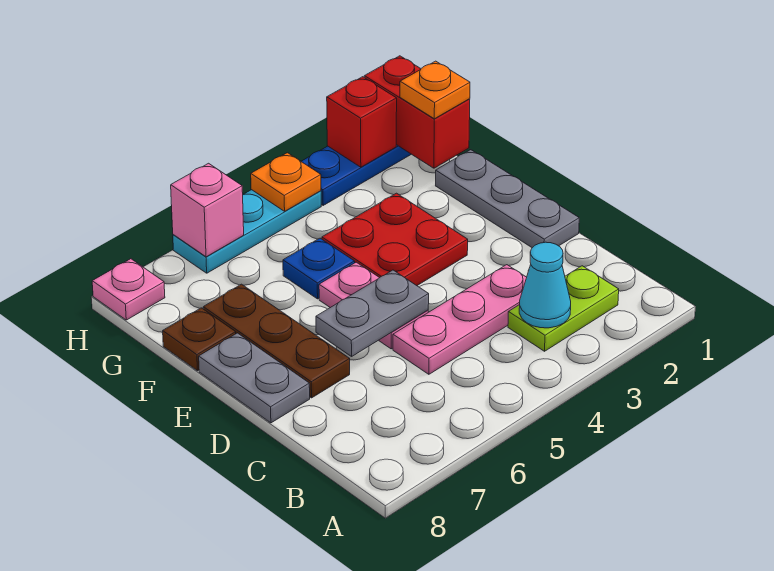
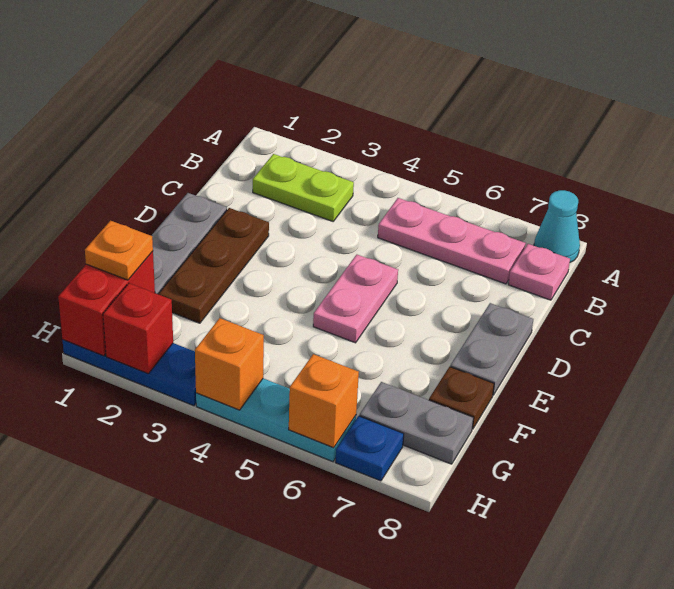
cyan 1x1 cone [519,242,571,328] -> cyan 1x1 cone moved to [534,190,580,262]
pink 1x3 plate [393,265,527,374] -> pink 1x3 plate moved to [378,198,526,284]
grey 1x2 plate [316,270,429,356] -> grey 1x2 plate moved to [360,382,473,464]
brown 1x3 plate [203,284,350,398] -> brown 1x3 plate moved to [159,208,269,323]
red 2x2 plate [322,193,468,286] -> none
blue 1x1 plate [283,238,355,299] -> blue 1x1 plate moved to [335,416,404,481]
orange 1x1 plate [251,153,321,211] -> orange 1x1 brick [195,318,264,410]
pink 1x1 brick [171,163,244,257] -> orange 1x1 brick [289,354,359,448]
pink 1x1 plate [92,259,165,320] -> pink 1x1 plate moved to [508,244,570,300]

